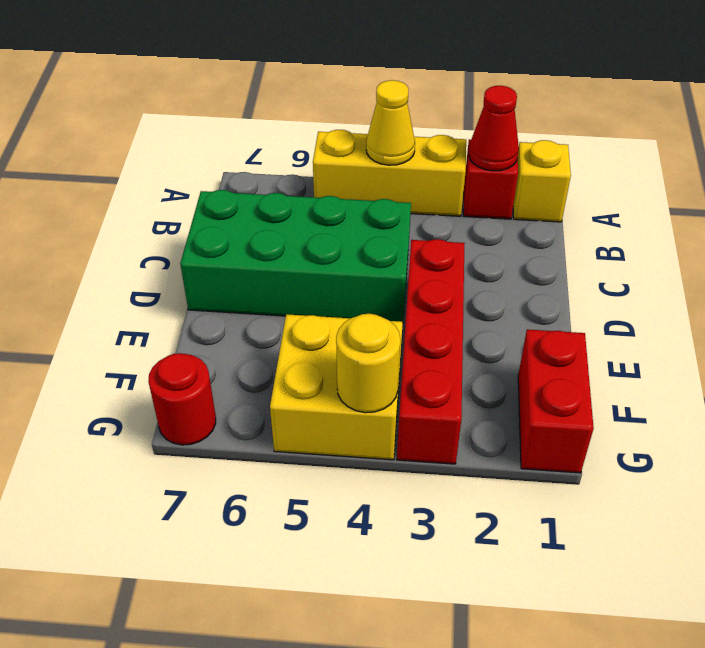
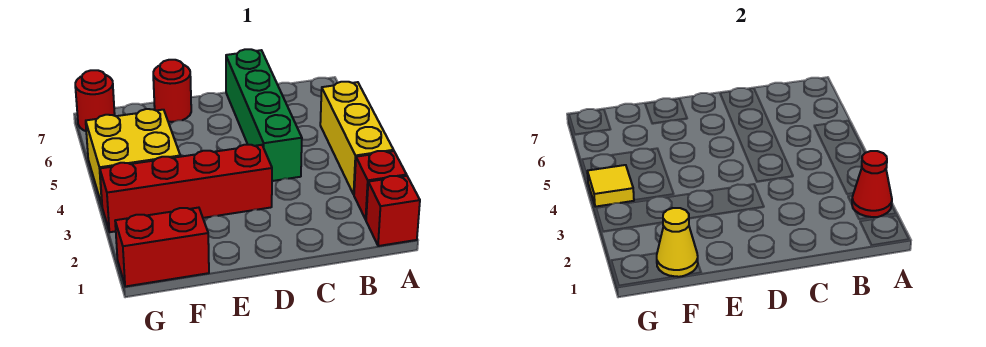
yellow 1x1 brick [513,140,571,222] -> red 1x1 brick [366,176,420,246]
yellow 1x1 cone [366,80,415,165] -> yellow 1x1 cone moved to [657,208,698,277]
green 2x4 brick [180,190,411,322] -> green 1x4 brick [226,49,302,181]
none -> red 1x1 round brick [153,60,191,122]
yellow 1x1 round brick [336,314,400,413] -> yellow 1x1 tile [587,165,634,207]

